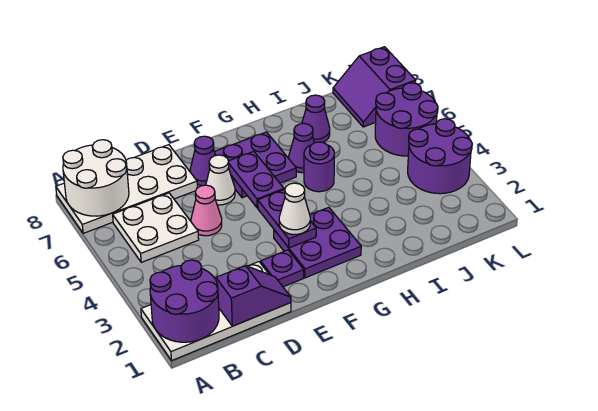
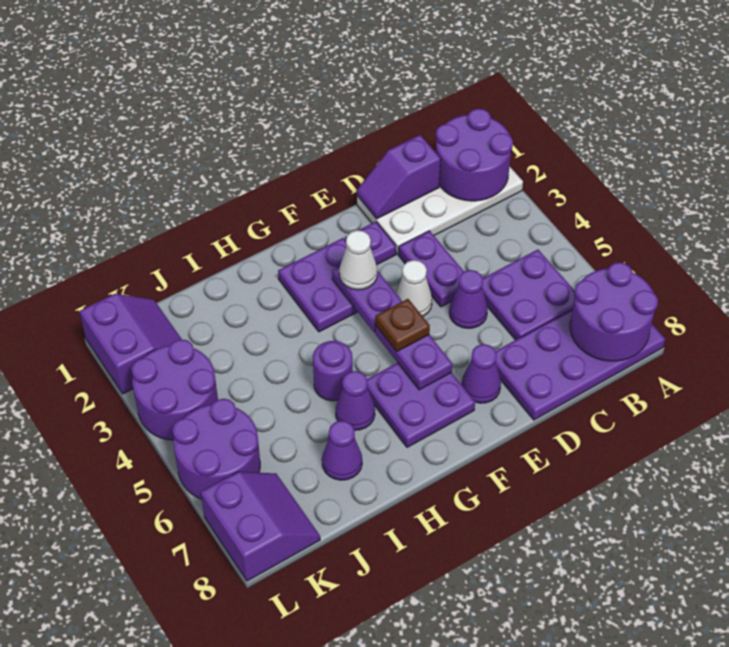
white 2x4 plate [56,145,197,233] -> purple 2x4 plate [496,309,665,420]
white 2x2 round brick [63,140,129,216] -> purple 2x2 round brick [570,262,658,361]
white 2x2 plate [113,193,199,262] -> purple 2x2 plate [482,250,575,340]
none -> purple 1x2 plate [398,231,464,307]
pink 1x1 cone [191,185,222,236] -> purple 1x1 cone [449,270,488,328]
white 1x1 cone [206,155,235,205] -> white 1x1 cone moved to [396,260,432,316]
none -> brown 1x1 plate [375,299,430,351]
none -> purple 2x2 slope [80,294,181,394]

